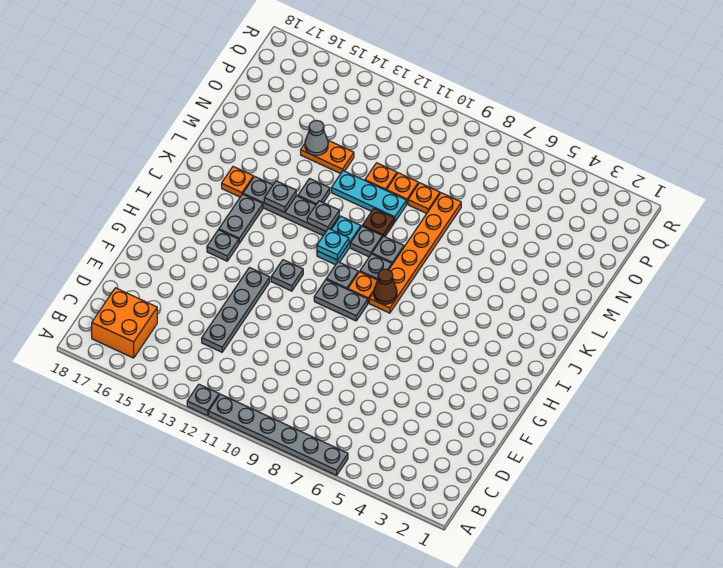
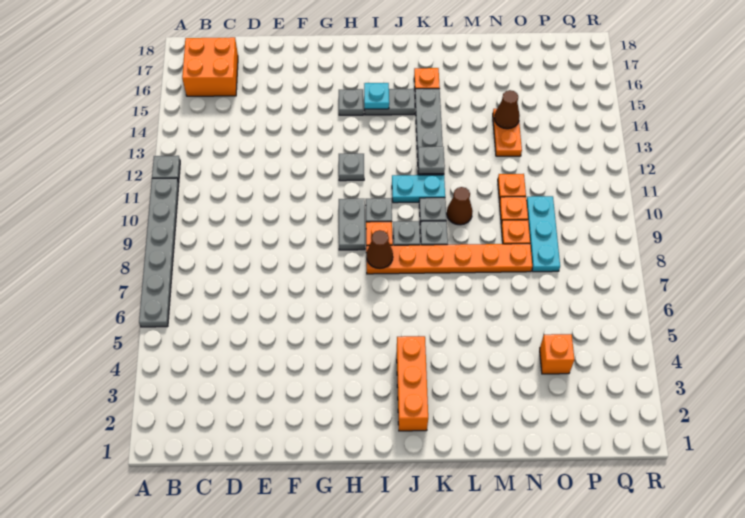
grey 1x4 plate [202,268,270,352] -> none
none -> orange 1x3 brick [397,336,428,431]
cyan 1x1 plate [317,229,349,260] -> cyan 1x1 plate moved to [364,83,389,109]
grey 1x1 plate [264,181,296,212] -> none
brown 1x1 plate [362,209,394,237] -> brown 1x1 cone [447,187,473,225]
grey 1x1 plate [298,179,330,205] -> none
cyan 1x3 plate [332,171,406,222] -> cyan 1x3 plate moved to [526,196,560,272]
grey 1x1 cone [305,120,328,155] -> brown 1x1 cone [494,90,520,129]
none -> orange 1x1 brick [540,334,575,374]

